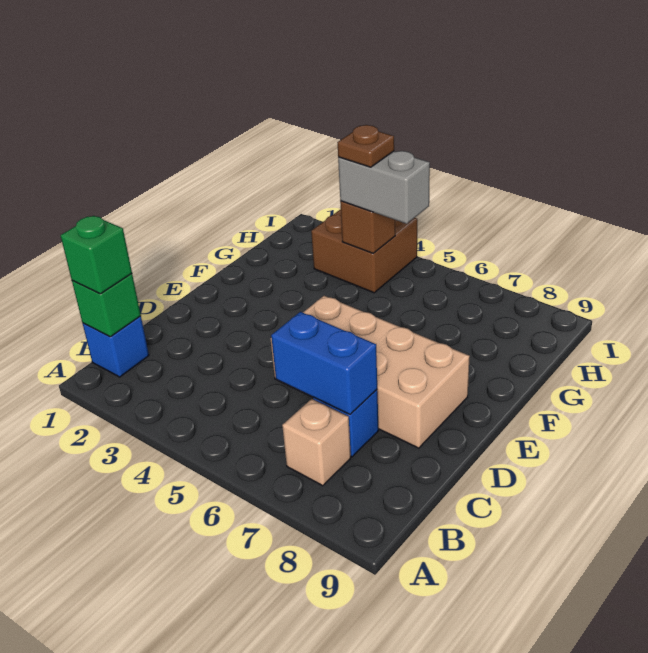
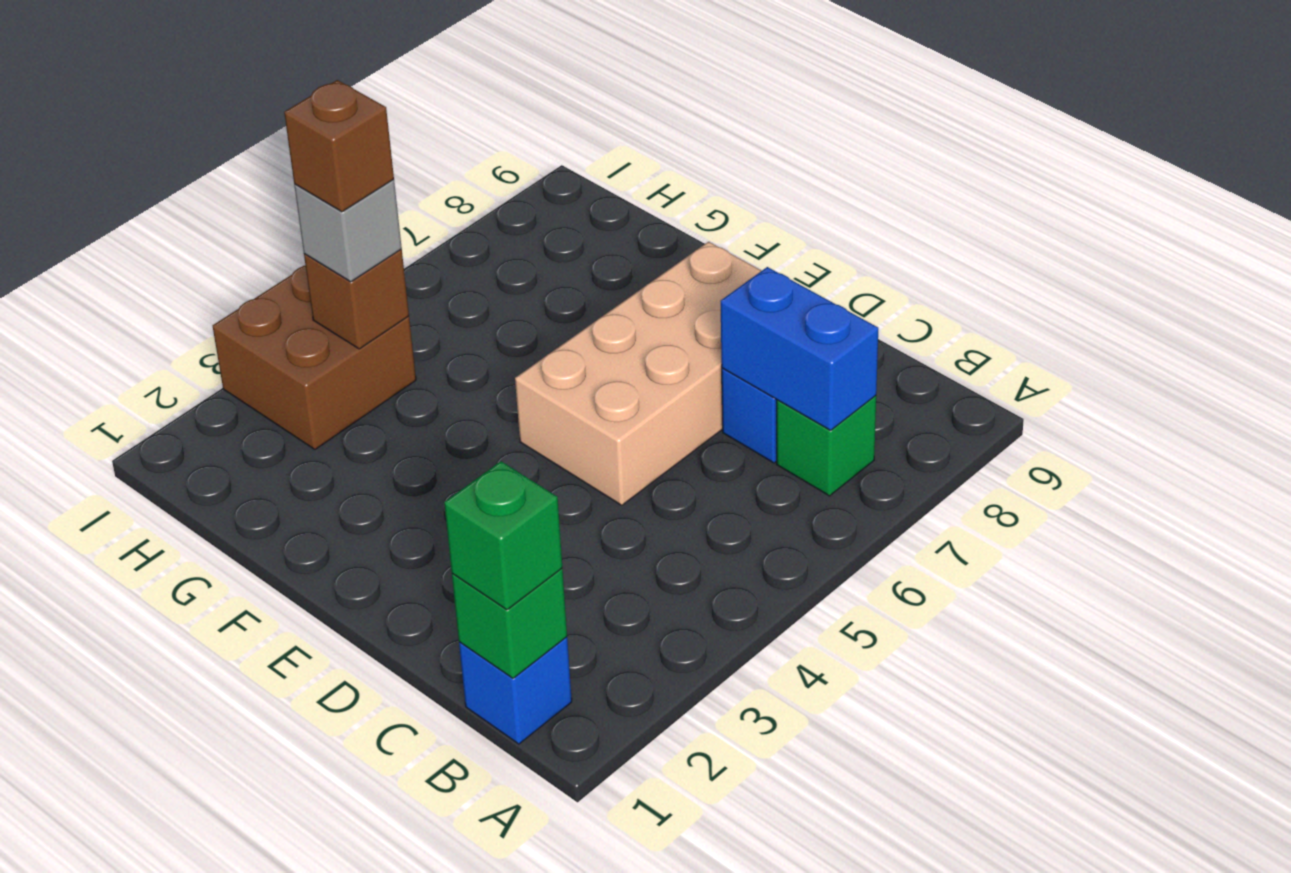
tan 1x1 brick [282,399,351,486] -> green 1x1 brick [777,396,876,496]
blue 1x2 brick [271,312,377,414] -> blue 1x2 brick turned to [721,267,878,430]
grey 1x2 brick [338,151,430,224] -> grey 1x1 brick [294,179,402,282]
brown 1x1 plate [337,125,394,167] -> brown 1x1 brick [284,80,394,212]

